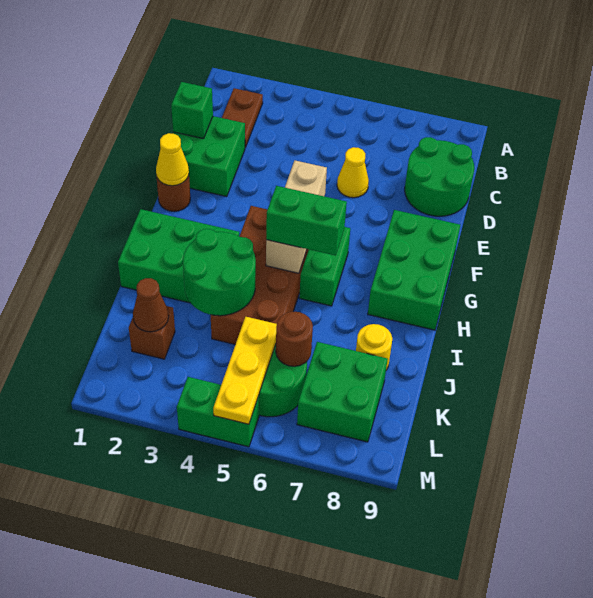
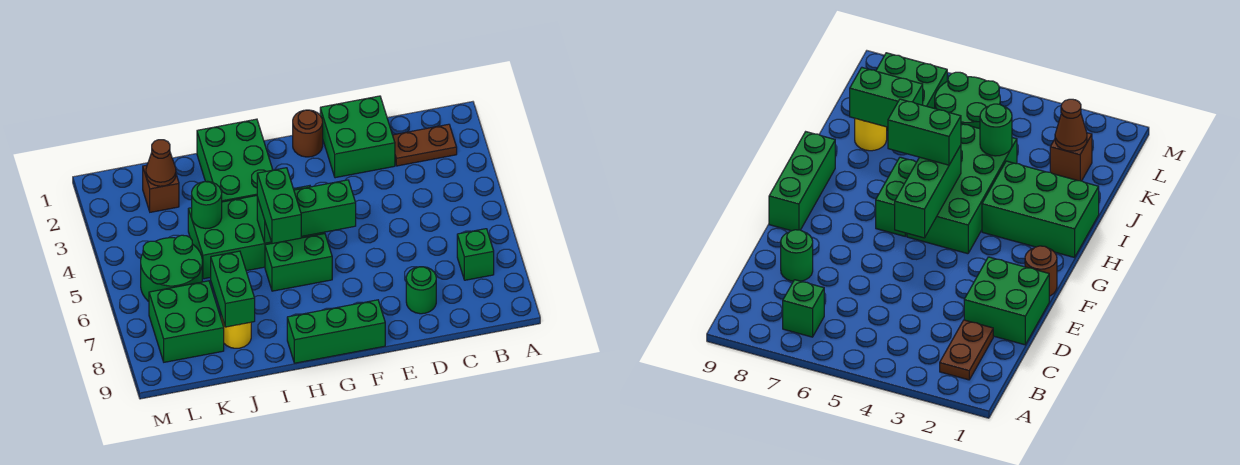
green 2x2 round brick [405,137,474,216] -> green 1x1 round brick [406,267,436,314]
green 1x1 brick [171,82,213,139] -> green 1x1 brick moved to [457,229,494,280]
yellow 1x1 cone [337,147,369,198] -> none
yellow 1x1 cone [156,133,189,186] -> none
tan 1x3 brick [266,161,327,273] -> green 1x3 brick [257,180,356,243]
green 2x3 brick [368,210,460,330] -> green 1x3 brick [287,300,385,363]
brown 2x4 brick [211,206,309,345] -> green 2x4 brick [188,186,325,279]
green 2x2 round brick [183,229,256,316] -> green 1x1 round brick [192,181,222,229]
yellow 1x3 plate [213,317,277,424] -> none
brown 1x1 round brick [276,312,313,366] -> none
green 1x2 brick [177,377,259,447] -> green 1x2 brick moved to [211,251,255,327]

